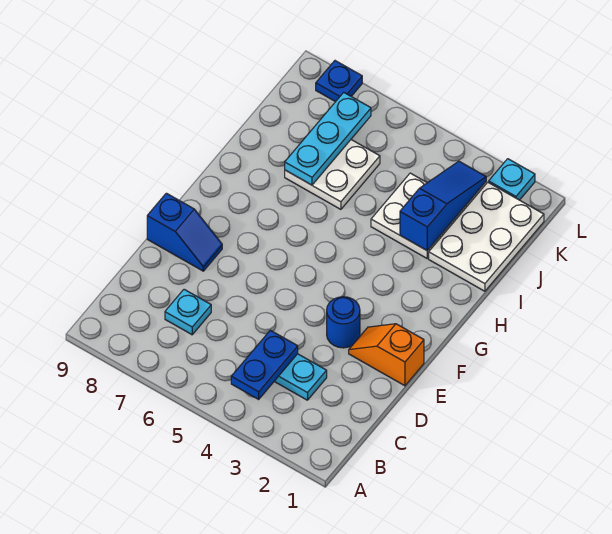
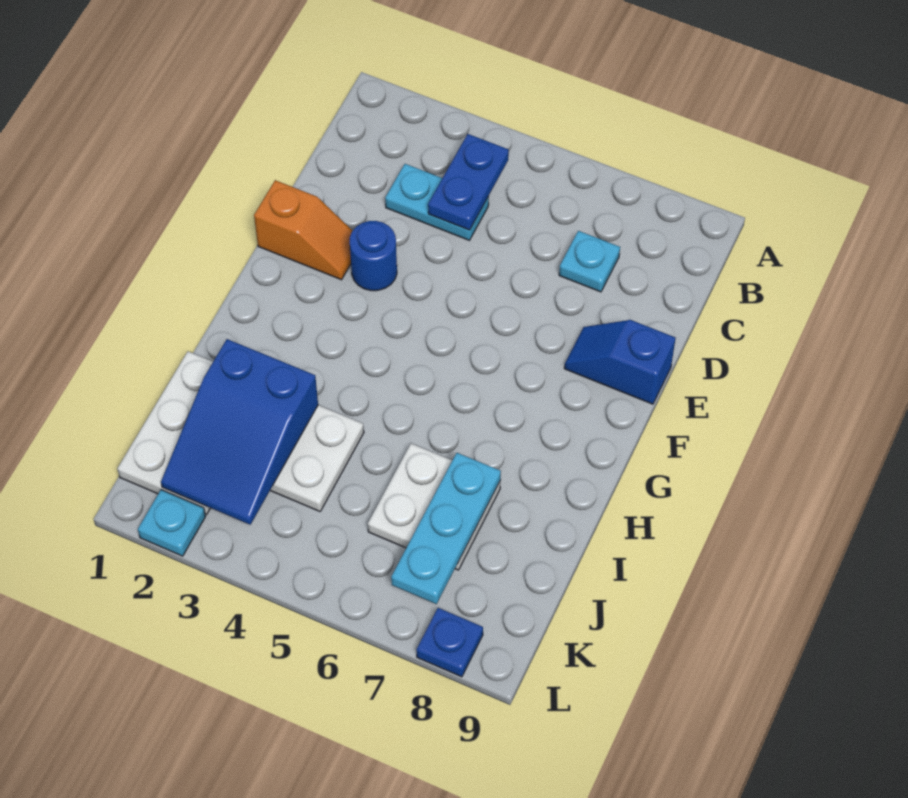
blue 1x3 slope [400,161,486,251] -> blue 2x3 slope [161,339,318,525]

